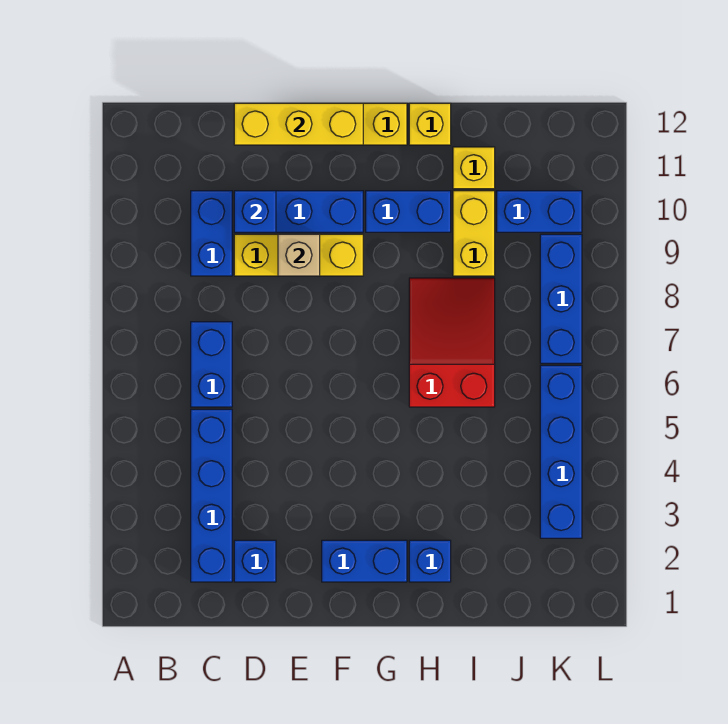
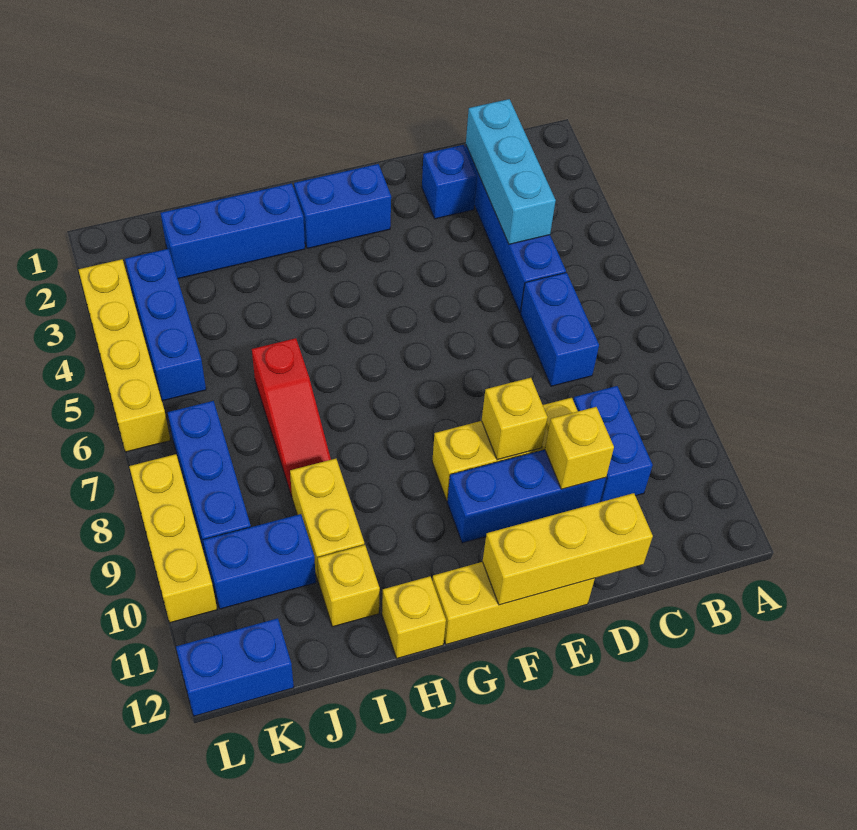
none -> cyan 1x3 brick [466,99,556,244]
blue 1x1 brick [234,191,276,232] -> yellow 1x1 brick [545,407,614,489]
tan 1x1 brick [278,234,320,276] -> yellow 1x1 brick [482,378,548,460]
blue 1x2 brick [366,191,451,232] -> blue 1x2 brick moved to [176,618,294,716]
blue 1x1 brick [409,540,451,582] -> blue 1x3 brick [161,183,305,279]
red 2x3 slope [409,278,495,407] -> red 1x3 slope [252,338,331,497]
blue 1x4 brick [540,365,582,538] -> blue 1x3 brick [125,249,206,401]
none -> yellow 1x4 brick [78,259,170,452]
none -> yellow 1x3 brick [129,454,217,623]

